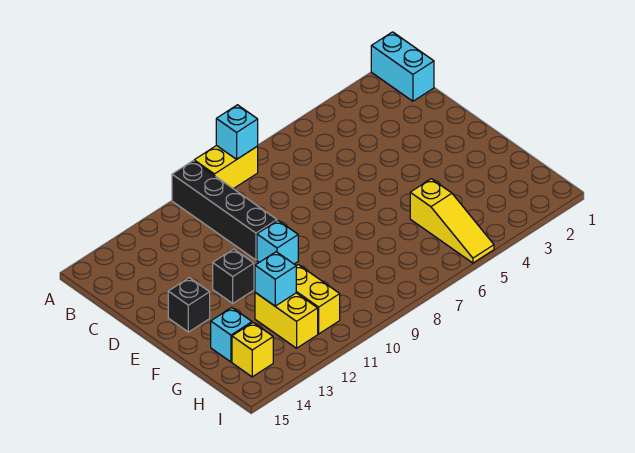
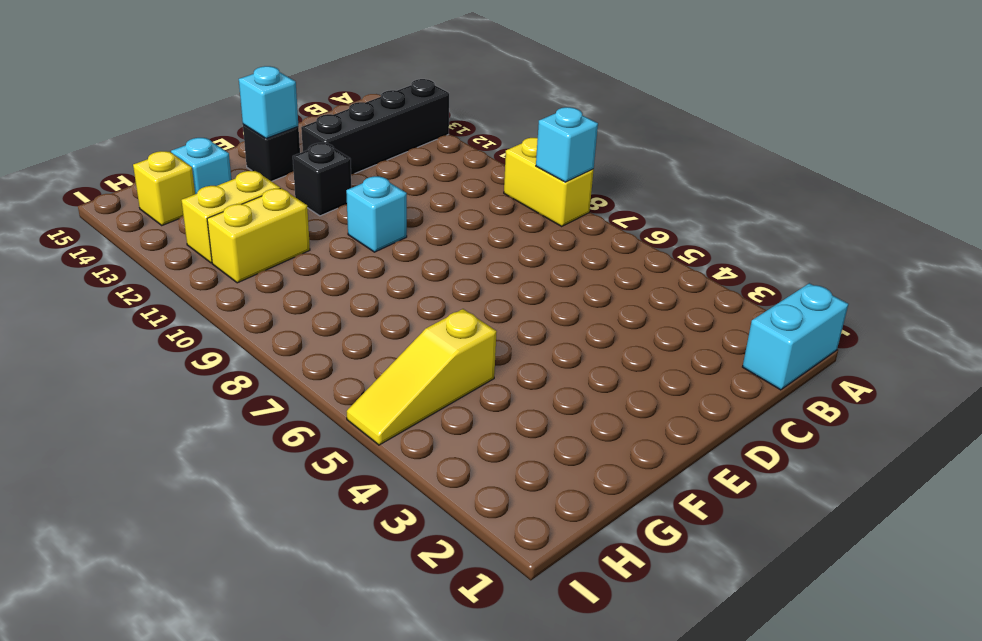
black 1x4 brick [172,161,277,260] -> black 1x4 brick moved to [301,79,449,174]
cyan 1x1 brick [255,252,296,306] -> cyan 1x1 brick moved to [239,66,298,138]

